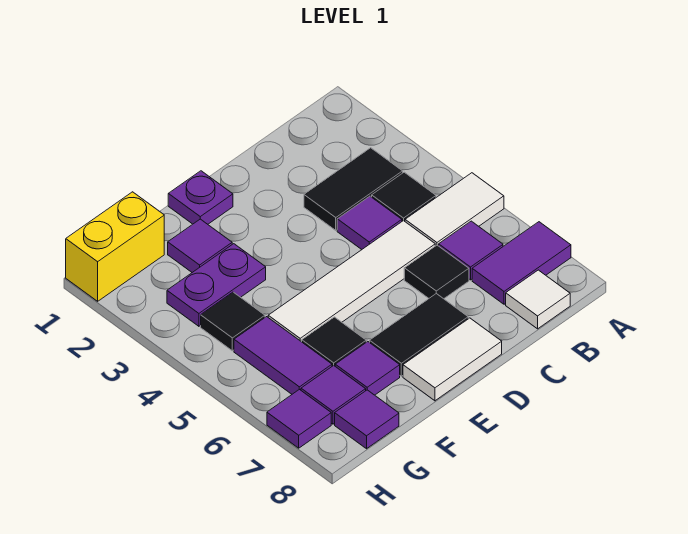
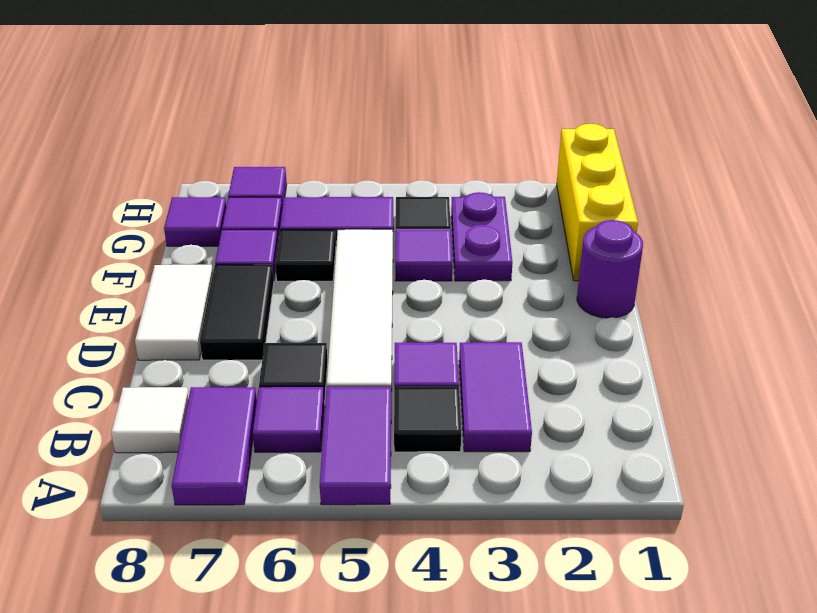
white 1x2 tile [405,173,504,246] -> purple 1x2 tile [320,387,391,505]
black 1x2 tile [304,148,403,230] -> purple 1x2 tile [459,342,532,452]
purple 1x1 plate [168,171,233,224] -> purple 1x1 round brick [577,220,643,318]
purple 1x1 tile [168,219,232,272] -> purple 1x1 tile moved to [395,229,452,281]
yellow 1x2 brick [66,192,164,301] -> yellow 1x3 brick [557,124,638,281]

